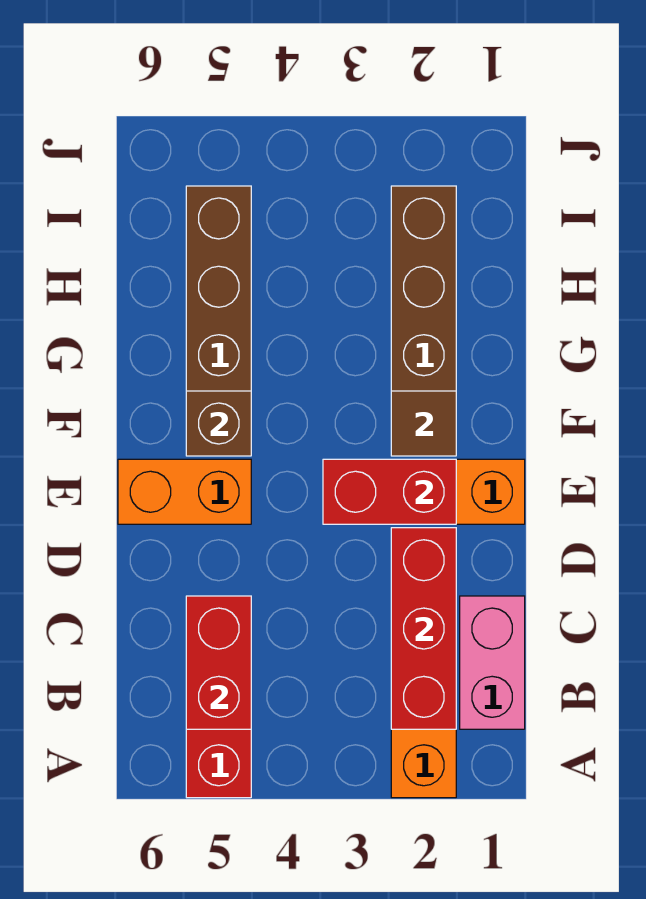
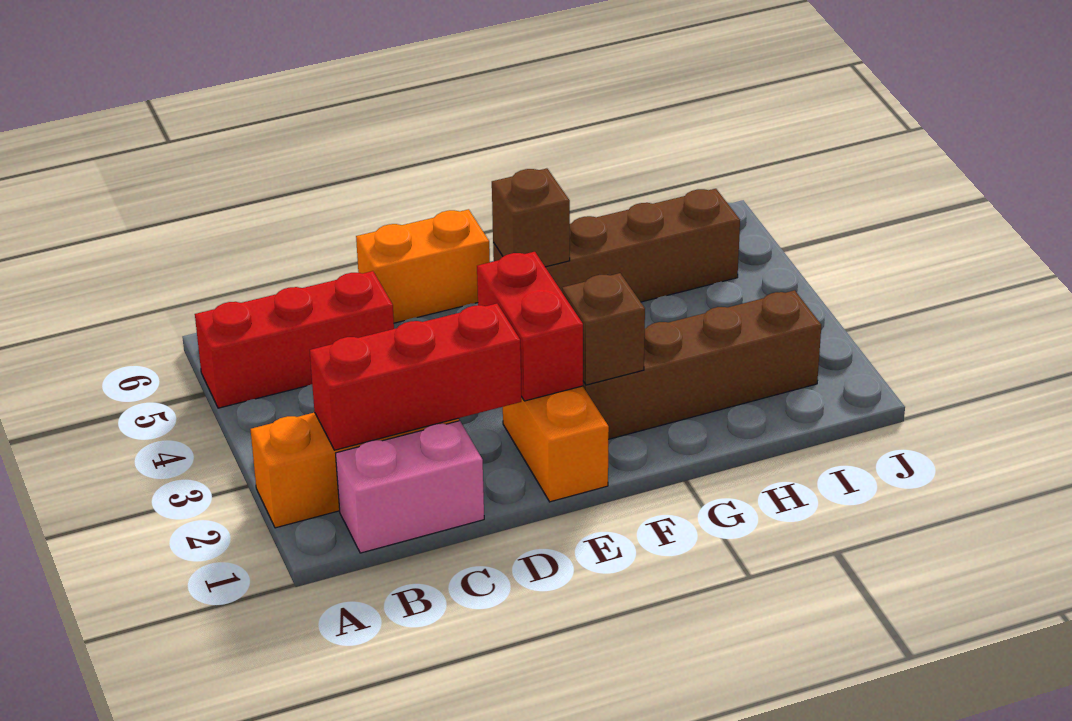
red 1x2 brick [186,596,251,729] -> none
orange 1x2 brick [118,459,251,524] -> orange 1x2 brick turned to [356,209,490,323]
brown 1x1 tile [391,391,456,456] -> brown 1x1 brick [562,273,645,385]

